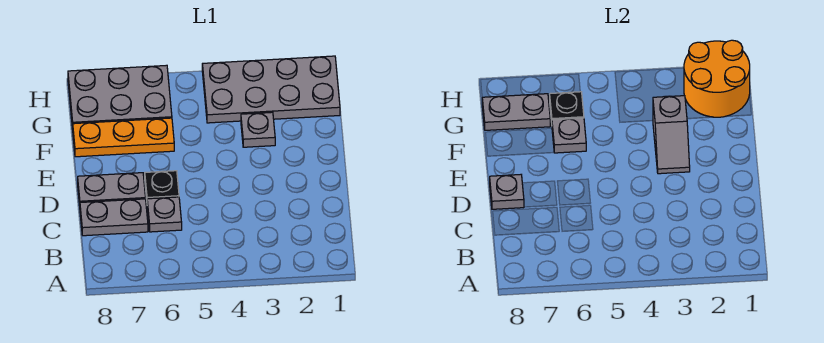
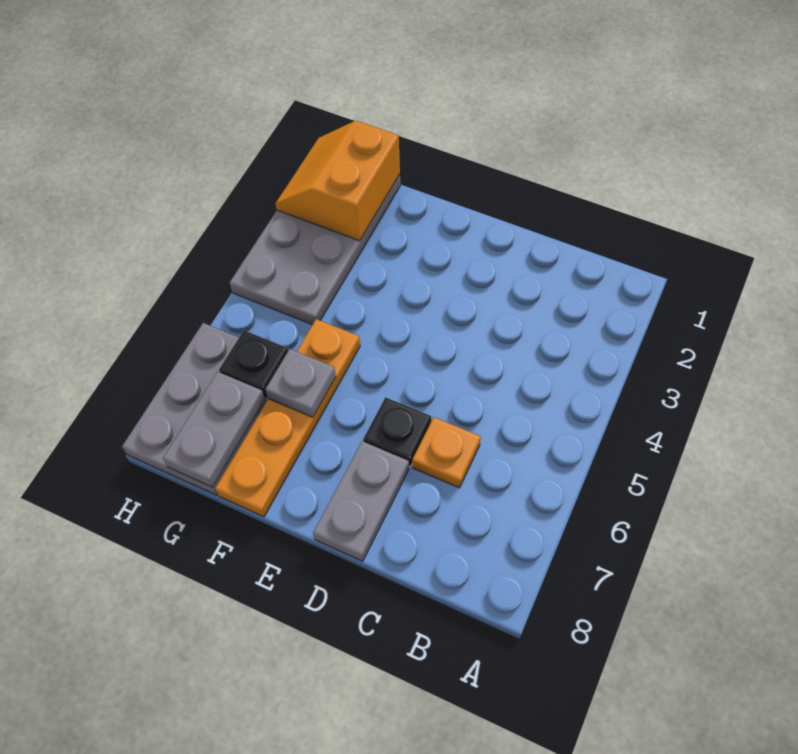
grey 1x1 plate [147,197,182,232] -> orange 1x1 plate [412,417,481,488]
grey 1x2 plate [80,199,148,236] -> none
grey 1x1 plate [490,175,524,209] -> none
grey 1x2 slope [653,96,690,174] -> none
grey 1x1 plate [241,112,275,147] -> none
orange 1x3 plate [73,118,174,157] -> orange 1x4 plate [215,319,360,517]
orange 2x2 round brick [684,40,750,117] -> orange 2x2 slope [275,121,400,241]

